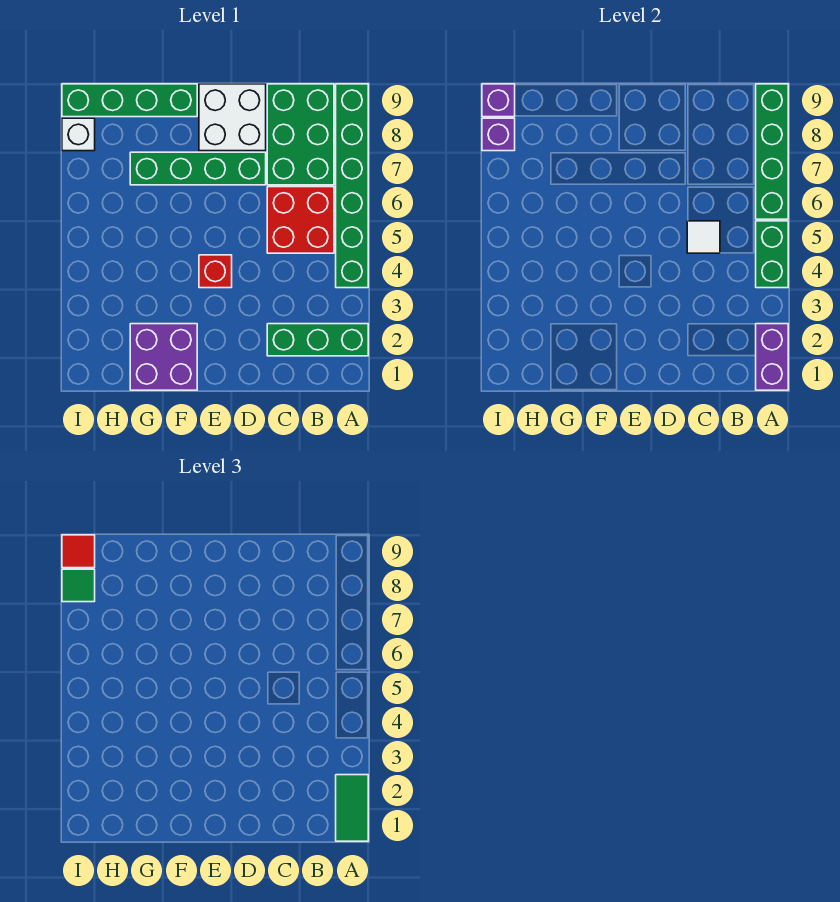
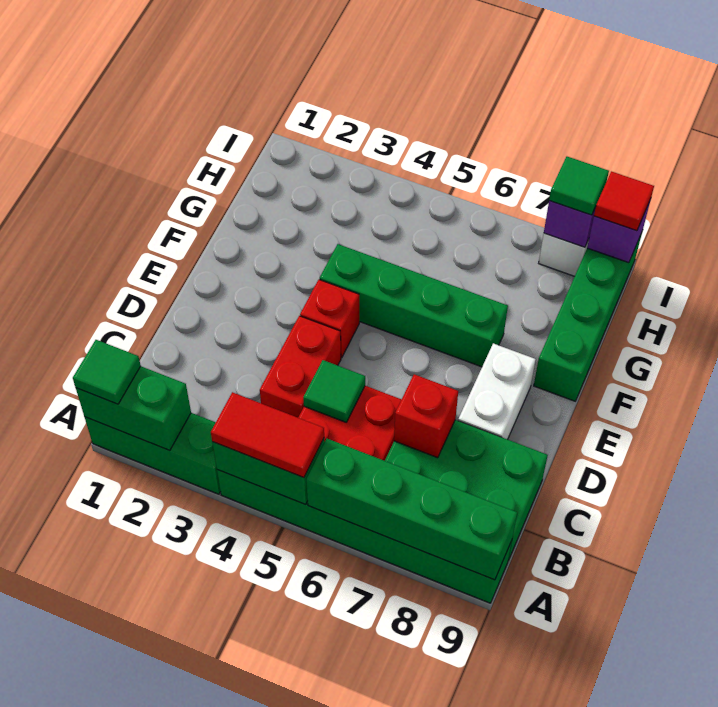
purple 1x2 brick [756,324,788,390] -> green 1x2 brick [76,366,191,451]
green 1x2 tile [336,775,368,841] -> green 1x1 tile [73,340,141,404]
green 1x3 brick [267,324,368,356] -> green 1x3 brick turned to [85,413,221,494]
none -> red 1x2 tile [211,392,324,478]
none -> red 1x2 brick [260,316,341,417]
white 1x1 tile [687,221,720,253] -> green 1x1 tile [303,360,365,422]
none -> red 1x1 brick [394,374,458,458]
green 1x4 brick [130,152,266,185] -> green 1x4 brick turned to [320,244,508,367]
white 2x2 brick [199,84,266,151] -> white 1x2 brick [458,343,536,439]
purple 2x2 brick [130,324,197,390] -> none

